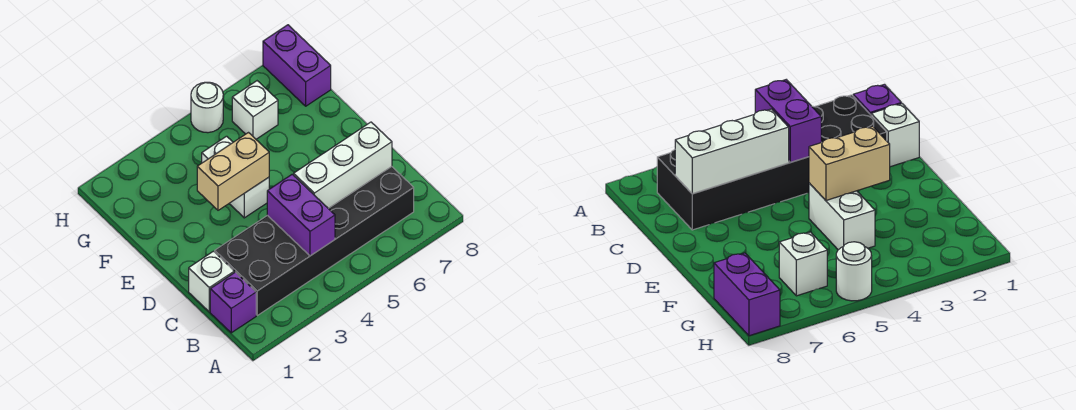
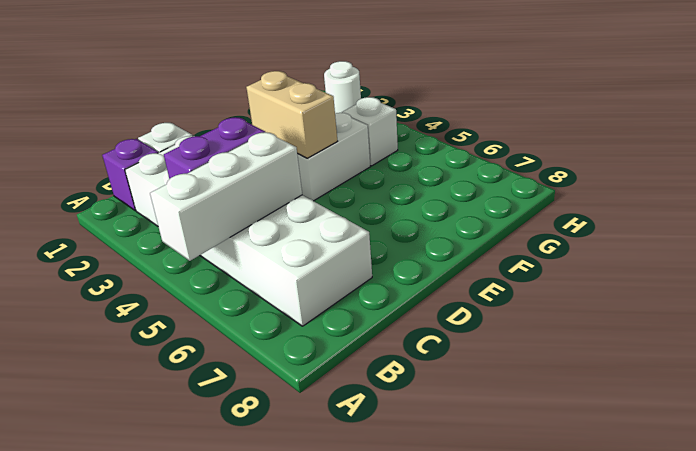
black 2x6 brick [215,167,414,315] -> white 2x6 brick [125,136,372,326]
white 1x3 brick [294,122,392,208] -> white 1x3 brick turned to [150,132,302,261]
white 1x1 brick [232,81,278,139] -> white 1x1 brick moved to [342,97,398,166]
purple 1x2 brick [263,25,331,106] -> none
white 1x1 round brick [191,82,223,133] -> white 1x1 round brick moved to [324,61,361,113]

